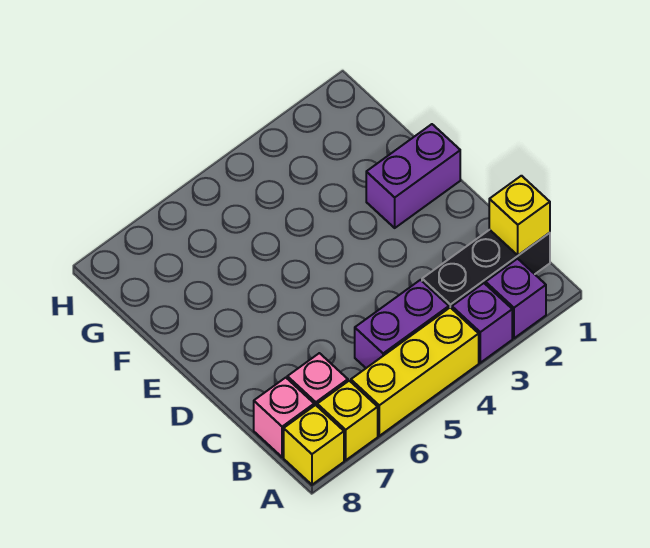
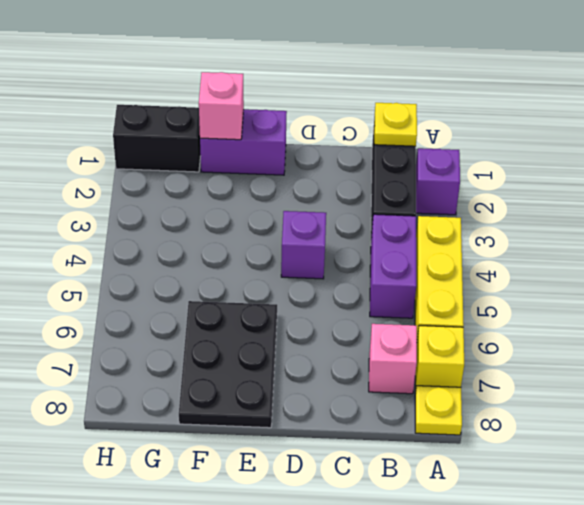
purple 1x1 brick [452,283,512,363] -> purple 1x1 brick moved to [281,211,326,279]
yellow 1x1 brick [284,405,344,485] -> yellow 1x1 plate [415,386,462,435]
yellow 1x1 brick [489,176,550,255] -> yellow 1x1 plate [374,103,417,146]
pink 1x1 brick [254,378,314,457] -> pink 1x1 brick moved to [199,72,244,140]
purple 1x2 brick [366,124,460,228] -> purple 1x2 brick turned to [200,109,287,175]
none -> black 2x3 plate [179,301,277,428]
none -> black 1x2 brick [113,105,201,172]

